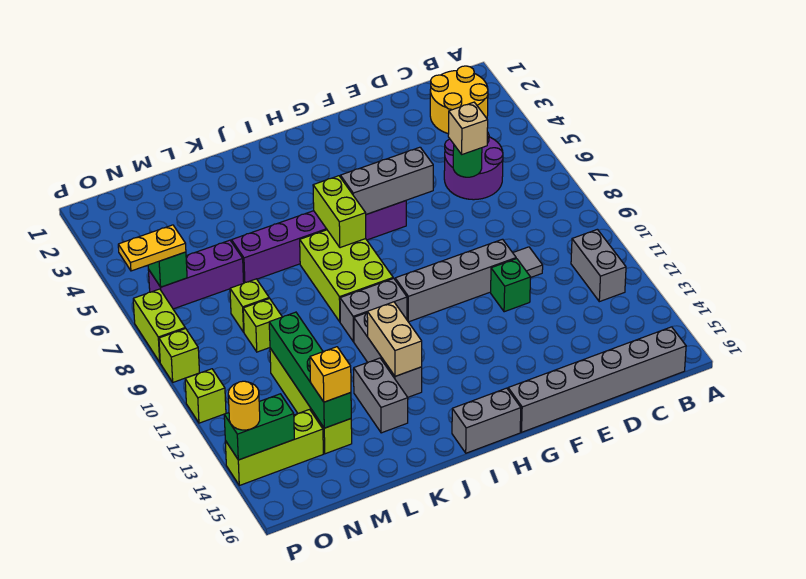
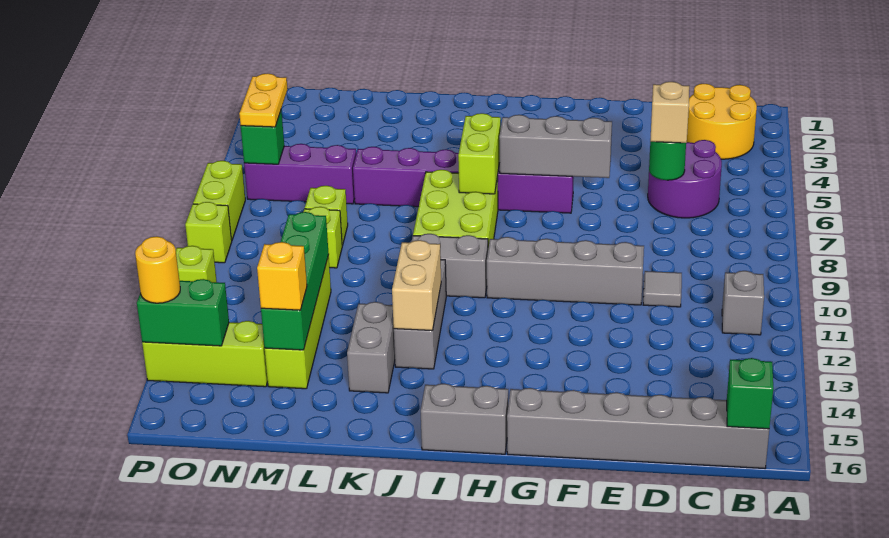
grey 1x2 brick [571,229,626,302] -> grey 1x1 brick [722,271,764,335]
green 1x1 brick [491,259,531,312] -> green 1x1 brick moved to [727,358,773,429]
yellow 1x2 plate [118,225,186,271] -> yellow 1x2 plate turned to [239,73,288,127]

